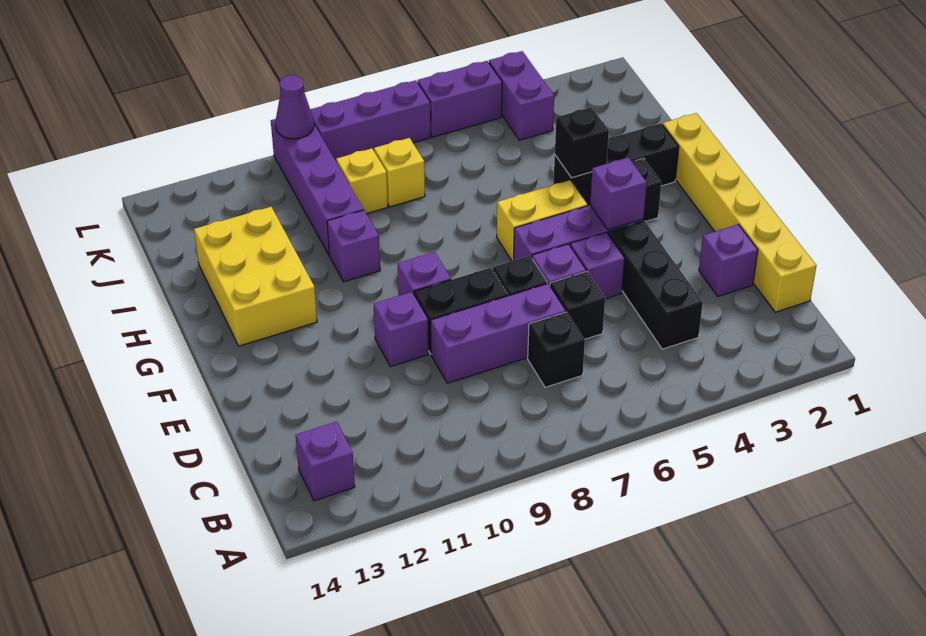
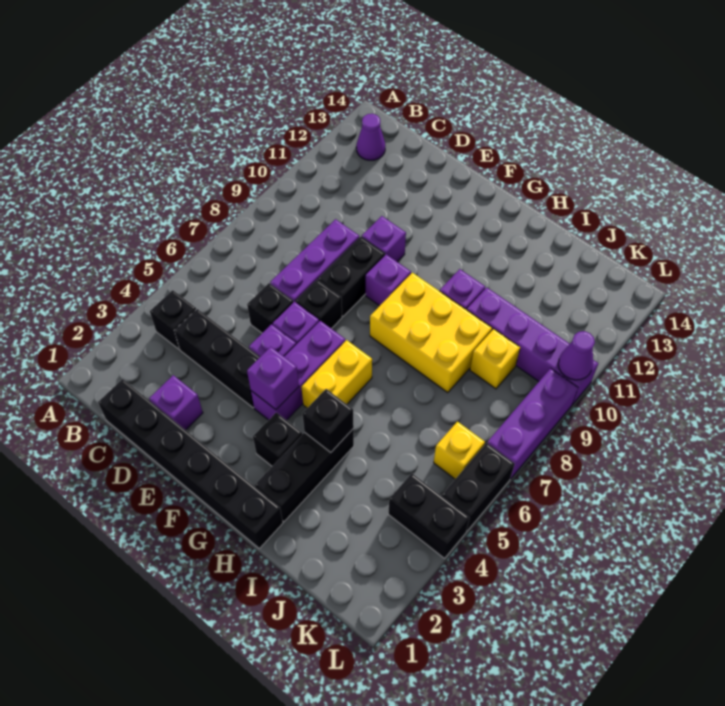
purple 1x1 brick [296,422,355,501] -> purple 1x1 cone [356,114,385,160]
yellow 1x6 brick [663,113,816,312] -> black 1x6 brick [98,379,283,548]
black 1x1 brick [528,312,585,387] -> black 1x1 brick moved to [150,290,196,349]
yellow 2x3 brick [194,207,317,346] -> yellow 2x3 brick moved to [370,273,492,393]
yellow 1x1 brick [374,138,425,207] -> yellow 1x1 brick moved to [434,422,485,479]
purple 1x2 brick [489,51,554,140] -> black 1x2 brick [388,473,470,558]
purple 1x2 brick [418,61,502,137] -> black 1x2 brick [442,443,515,531]

